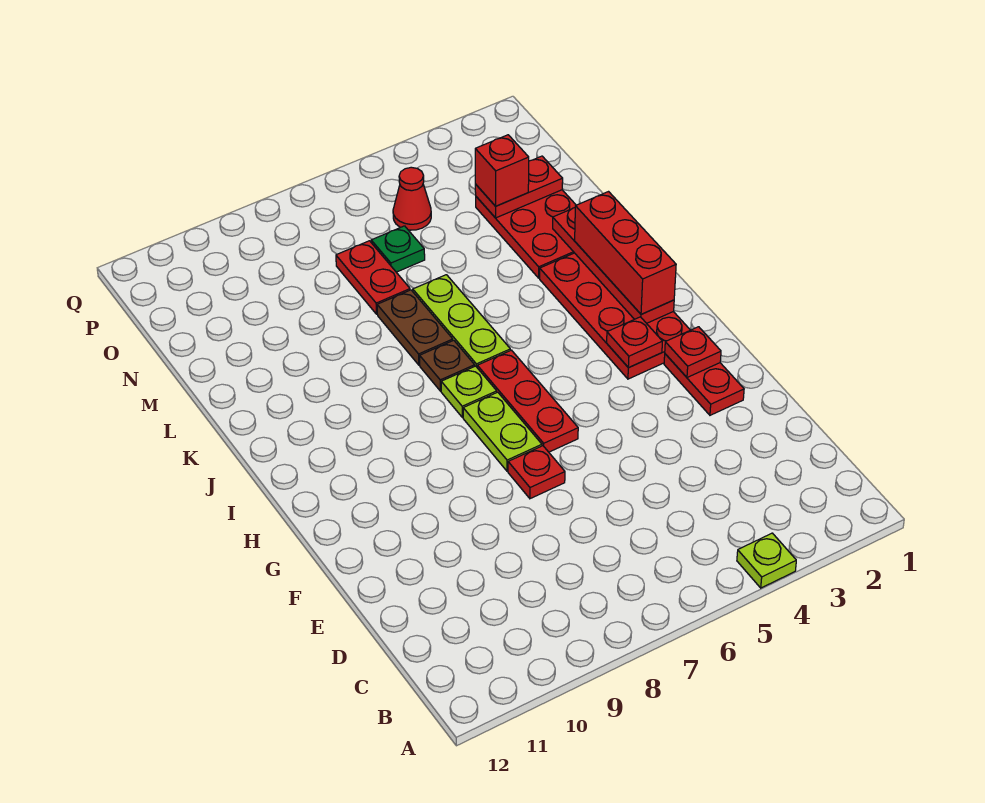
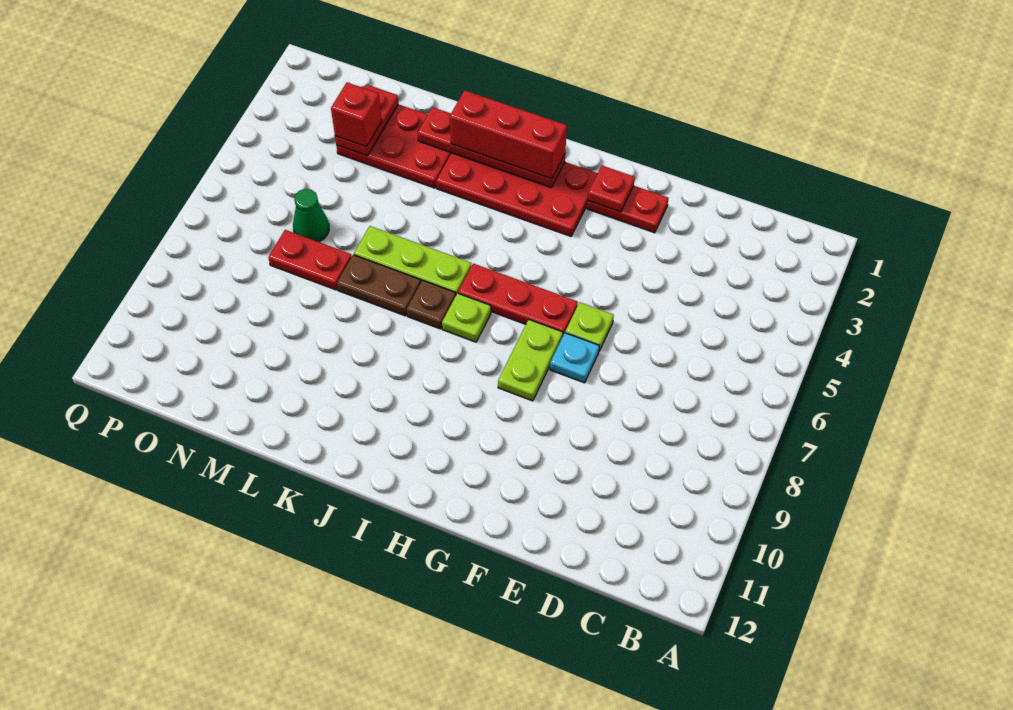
lime 1x1 plate [737,533,796,588] -> lime 1x1 plate moved to [565,302,614,351]
red 1x1 plate [508,446,565,499] -> cyan 1x1 plate [550,333,599,383]
lime 1x2 plate [463,392,542,471] -> lime 1x2 plate turned to [498,320,563,401]
red 1x1 plate [607,317,662,368] -> none
green 1x1 plate [371,226,425,272] -> green 1x1 cone [293,189,329,242]
red 1x1 cone [393,167,431,230] -> none

